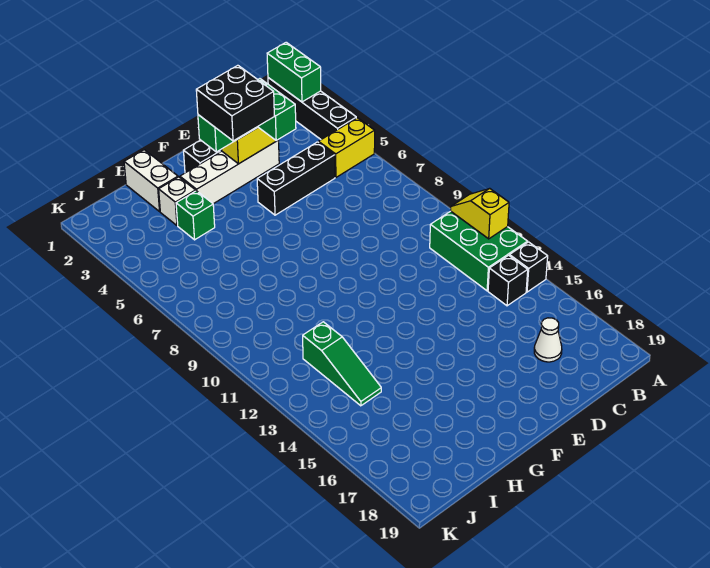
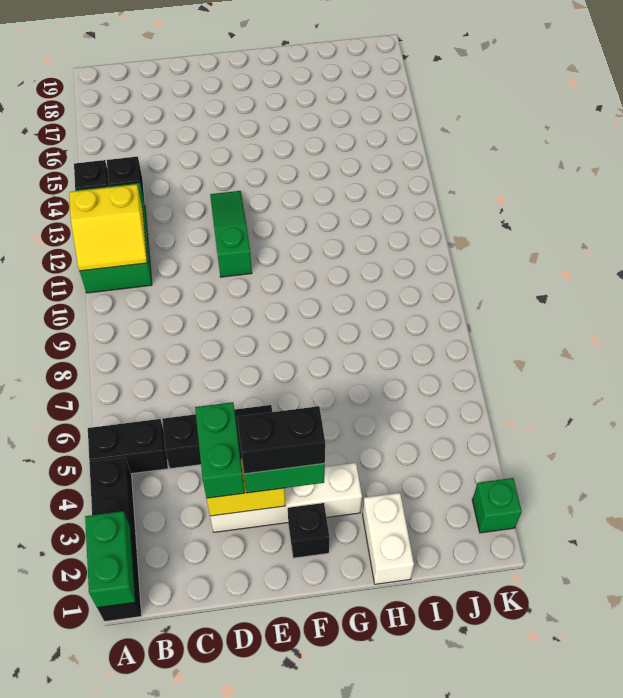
yellow 1x2 brick [319,118,375,177] -> black 1x2 brick [88,419,168,474]
yellow 1x2 slope [451,188,509,239] -> yellow 2x2 slope [69,184,147,271]
white 1x1 cone [534,318,562,362] -> none
black 2x2 brick [196,65,274,141] -> black 1x2 brick [237,406,325,474]
white 1x1 brick [159,177,196,226] -> none
green 1x1 brick [176,191,215,240] -> green 1x1 brick moved to [472,478,522,533]
green 1x3 slope [303,322,381,406] -> green 1x3 slope moved to [210,191,252,277]

